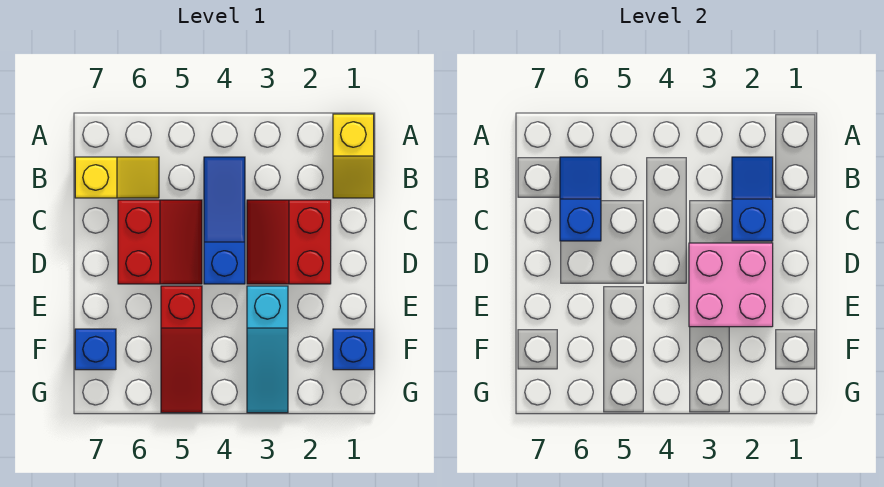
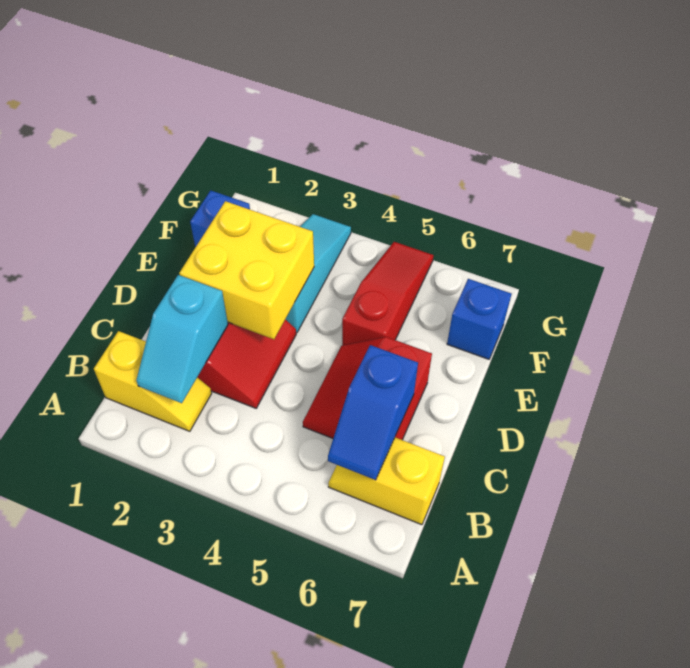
yellow 1x2 slope [333,114,374,198] -> yellow 1x2 slope turned to [94,331,212,431]
blue 1x2 slope [732,157,773,241] -> cyan 1x2 slope [136,275,228,403]
blue 1x3 slope [204,157,245,284] -> none
pink 2x2 brick [689,243,773,327] -> yellow 2x2 brick [179,201,314,339]

